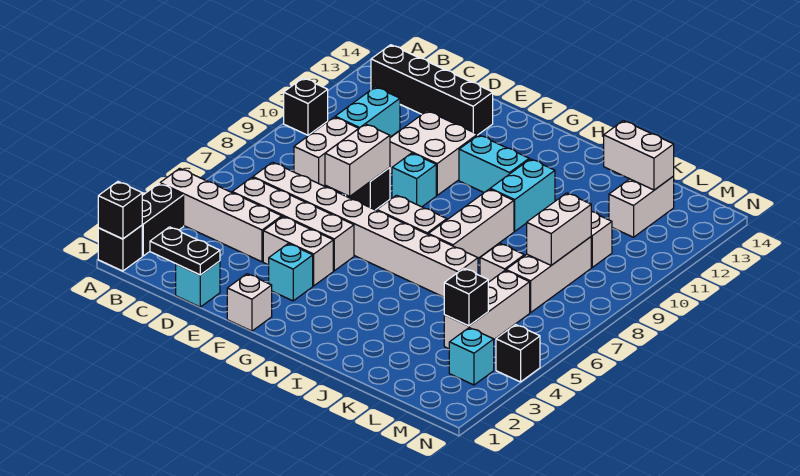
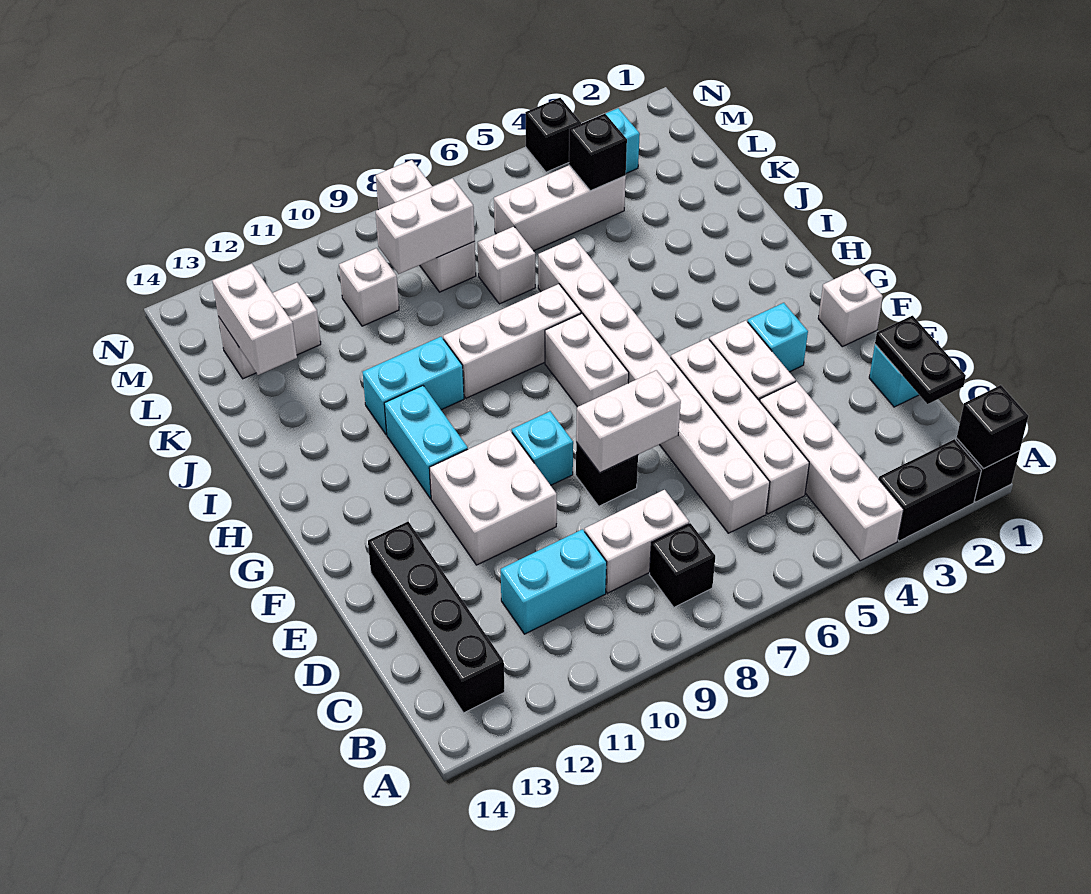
black 1x1 brick [284,78,328,135] -> black 1x1 brick moved to [649,523,715,607]
white 1x3 brick [506,237,591,313] -> white 1x3 brick turned to [376,160,476,292]

